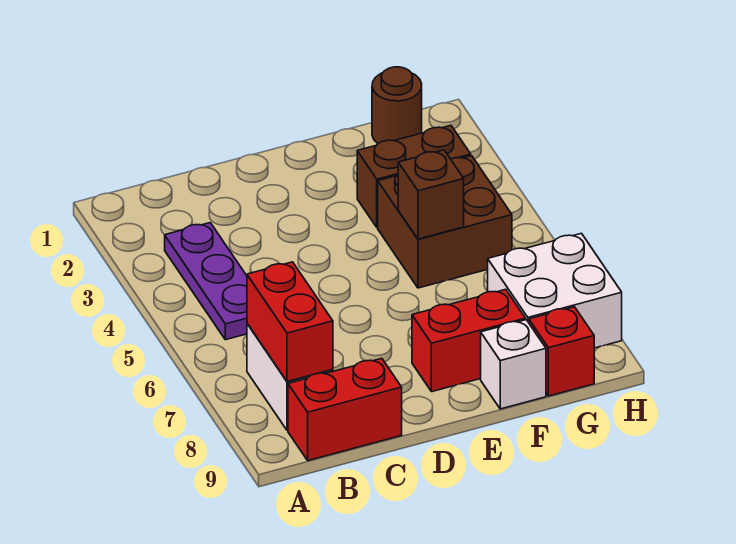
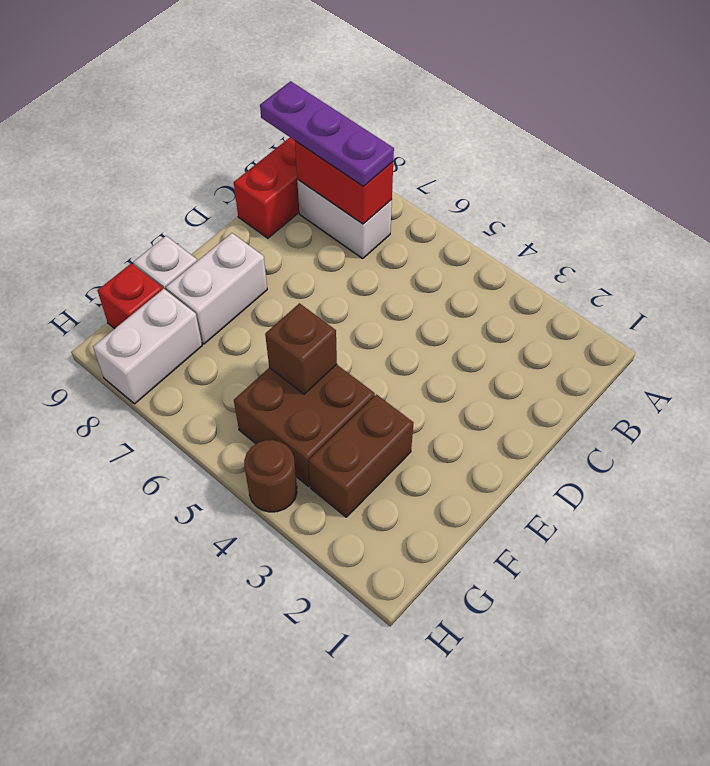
purple 1x3 plate [165,223,247,340] -> purple 1x3 plate moved to [260,81,394,186]
red 1x2 brick [412,289,525,392] -> white 1x2 brick [166,233,267,344]
brown 1x1 round brick [372,67,422,144] -> brown 1x1 round brick moved to [244,440,297,512]
white 2x2 brick [488,233,622,348] -> white 1x2 brick [93,289,202,404]

